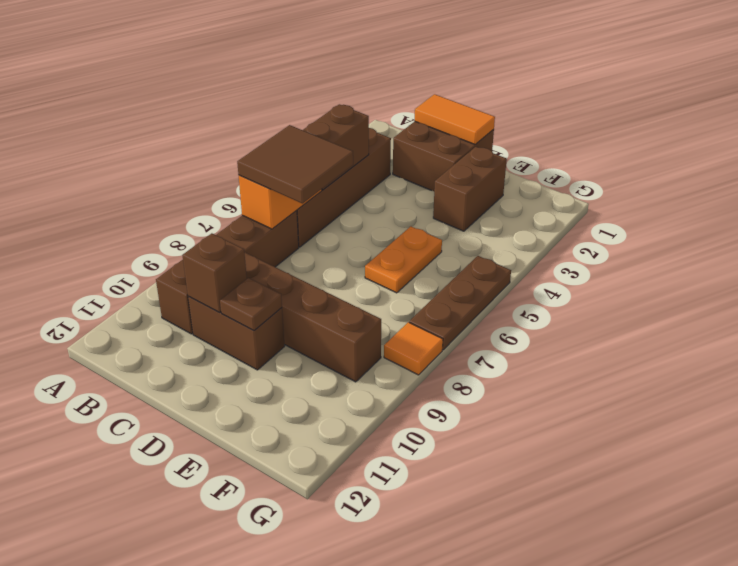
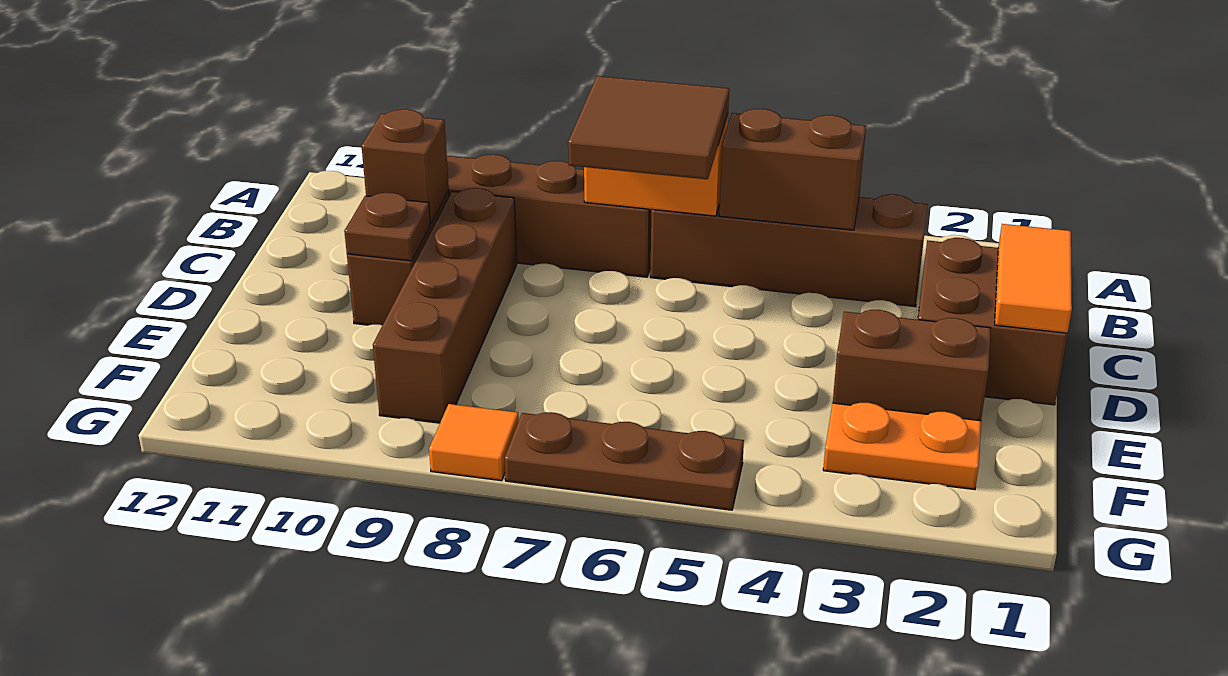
orange 1x2 plate [365,226,442,293] -> orange 1x2 plate moved to [823,403,981,490]

